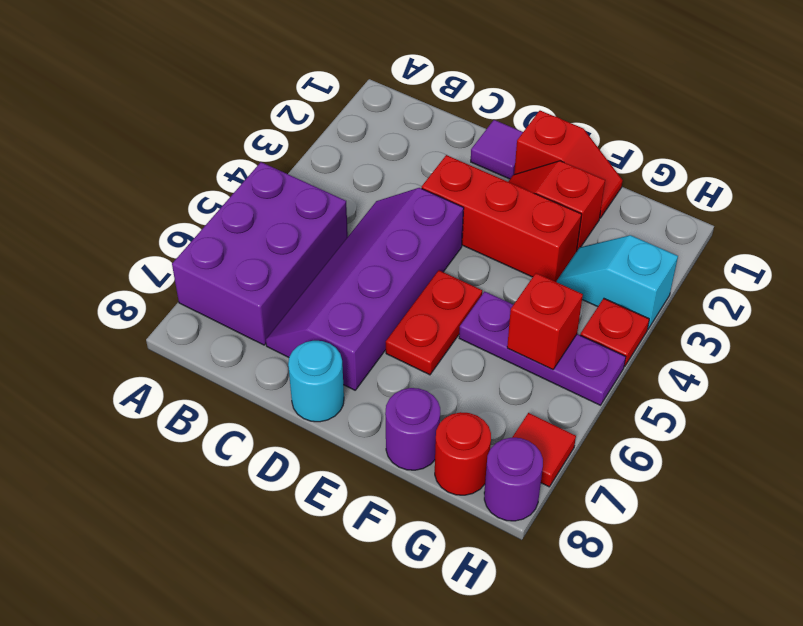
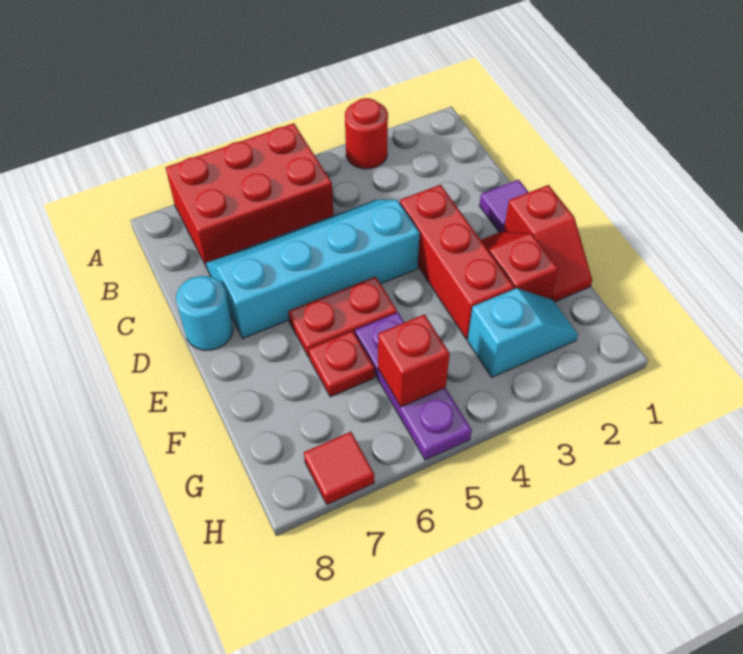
purple 2x3 brick [172,162,348,345] -> red 2x3 brick [166,123,333,267]
purple 2x4 slope [266,188,464,390] -> cyan 2x4 slope [206,200,420,338]
purple 1x1 round brick [385,388,440,470] -> none
cyan 1x2 slope [557,235,678,329] -> cyan 1x2 slope turned to [468,288,578,377]
red 1x1 round brick [435,412,491,495] -> red 1x1 round brick moved to [345,98,388,169]
red 1x1 plate [580,299,649,367] -> red 1x1 plate moved to [309,331,375,397]
purple 1x1 round brick [484,438,543,521] -> none

